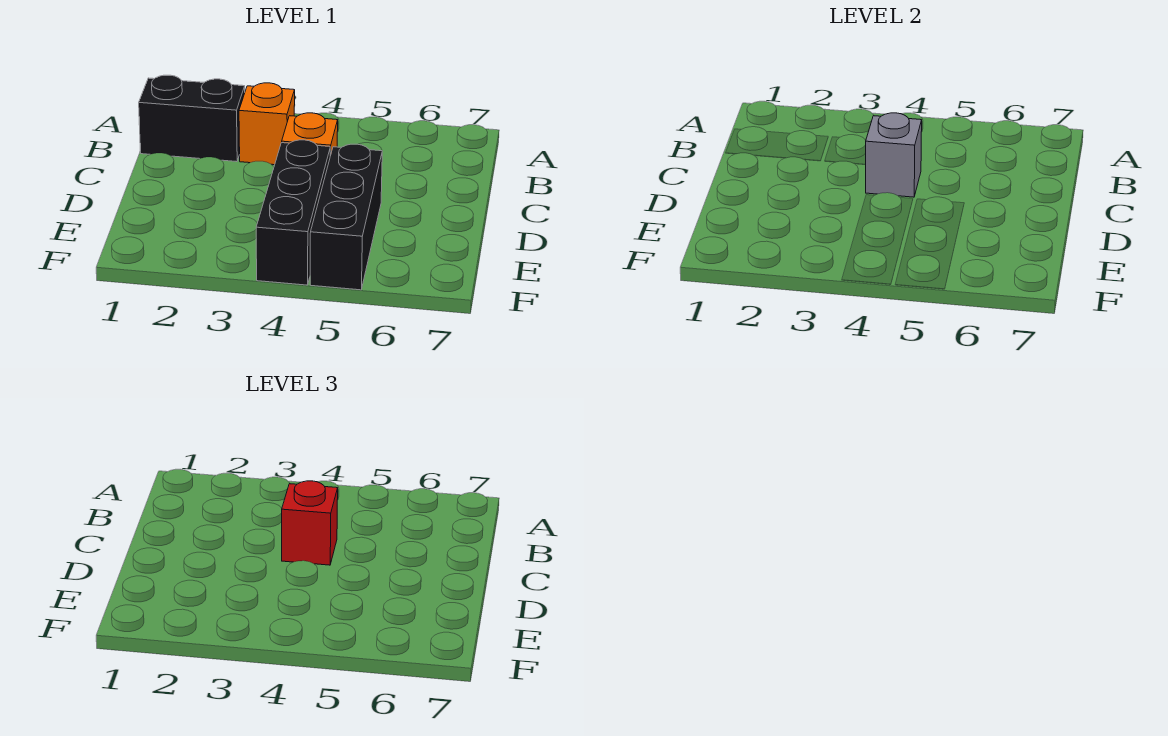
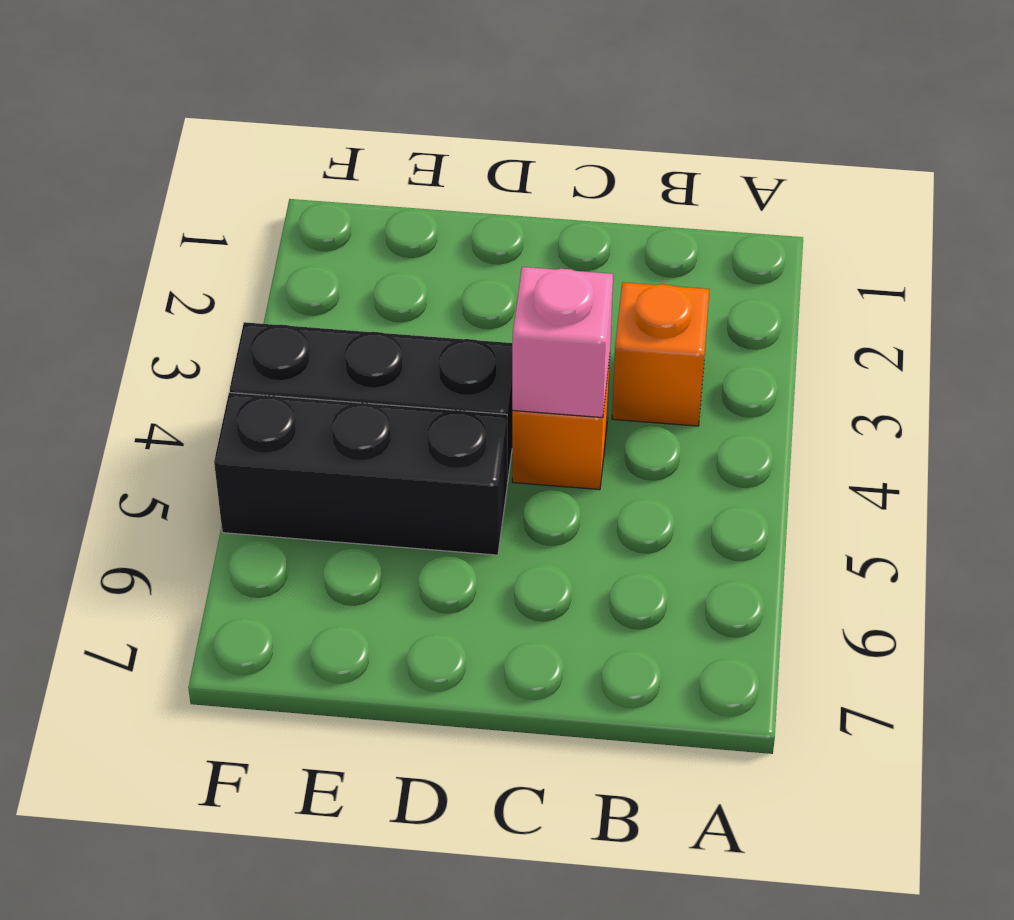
black 1x2 brick [139,75,245,162] -> none
grey 1x1 brick [865,113,922,197] -> pink 1x1 brick [512,267,613,418]
red 1x1 brick [282,481,338,565] -> none

